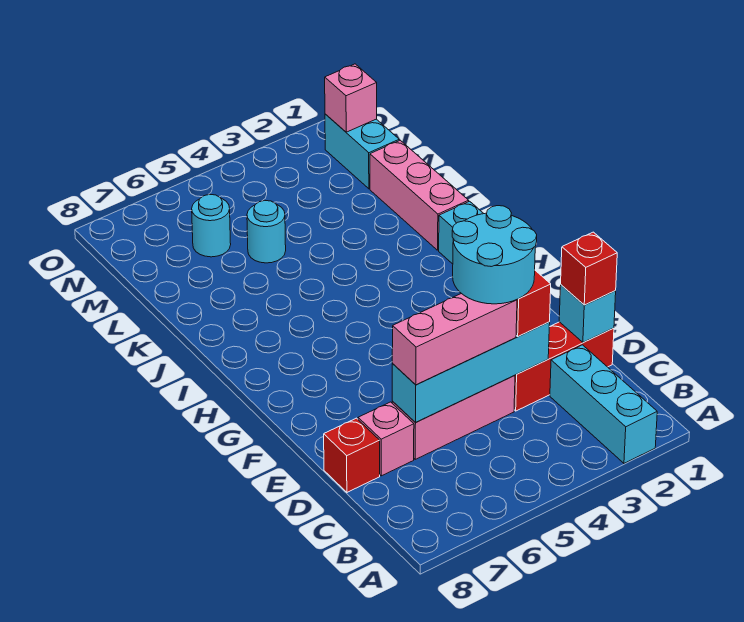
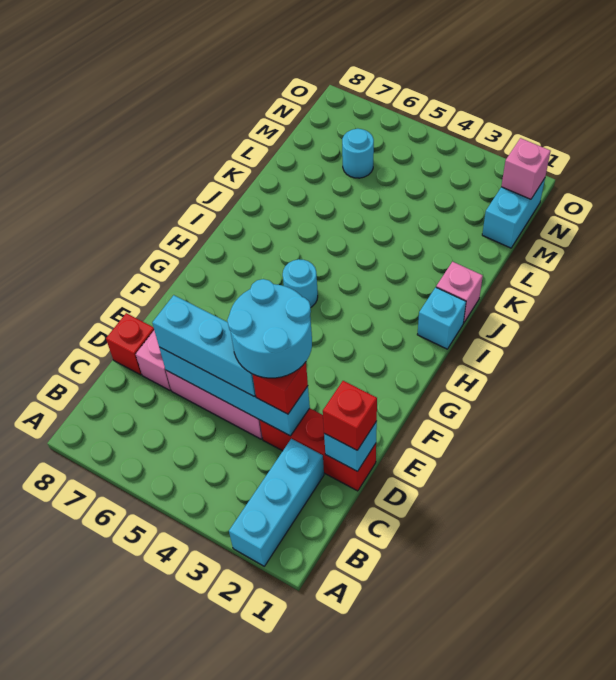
pink 1x3 brick [392,293,517,385] -> cyan 1x3 brick [152,295,256,397]
pink 1x3 brick [370,140,469,250] -> pink 1x1 brick [436,262,483,323]
cyan 1x1 round brick [247,201,286,263] -> cyan 1x1 round brick moved to [283,259,318,307]

